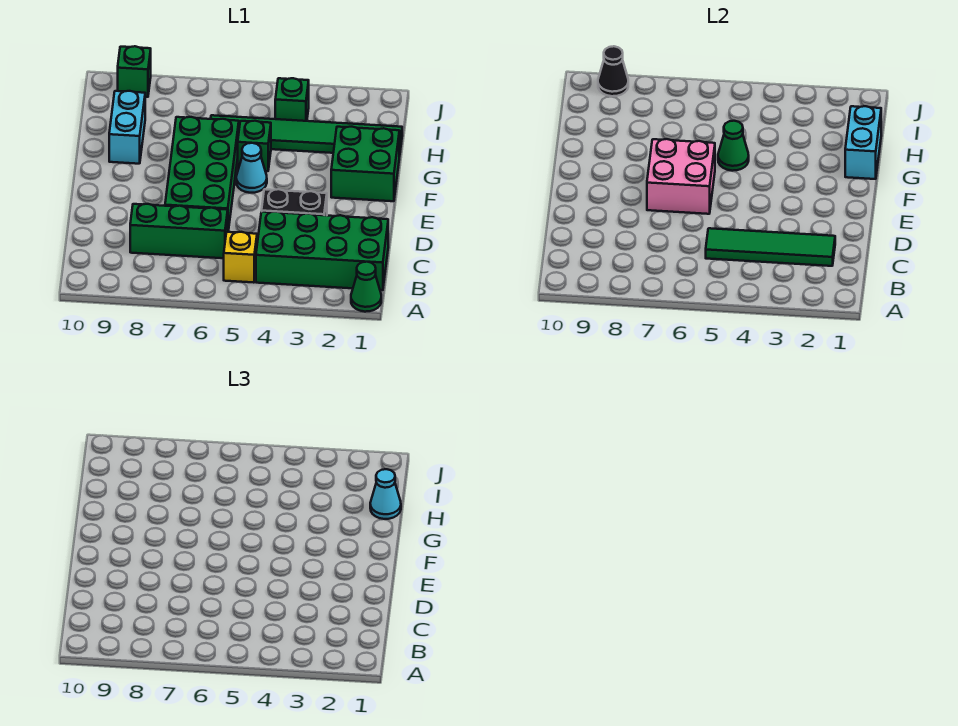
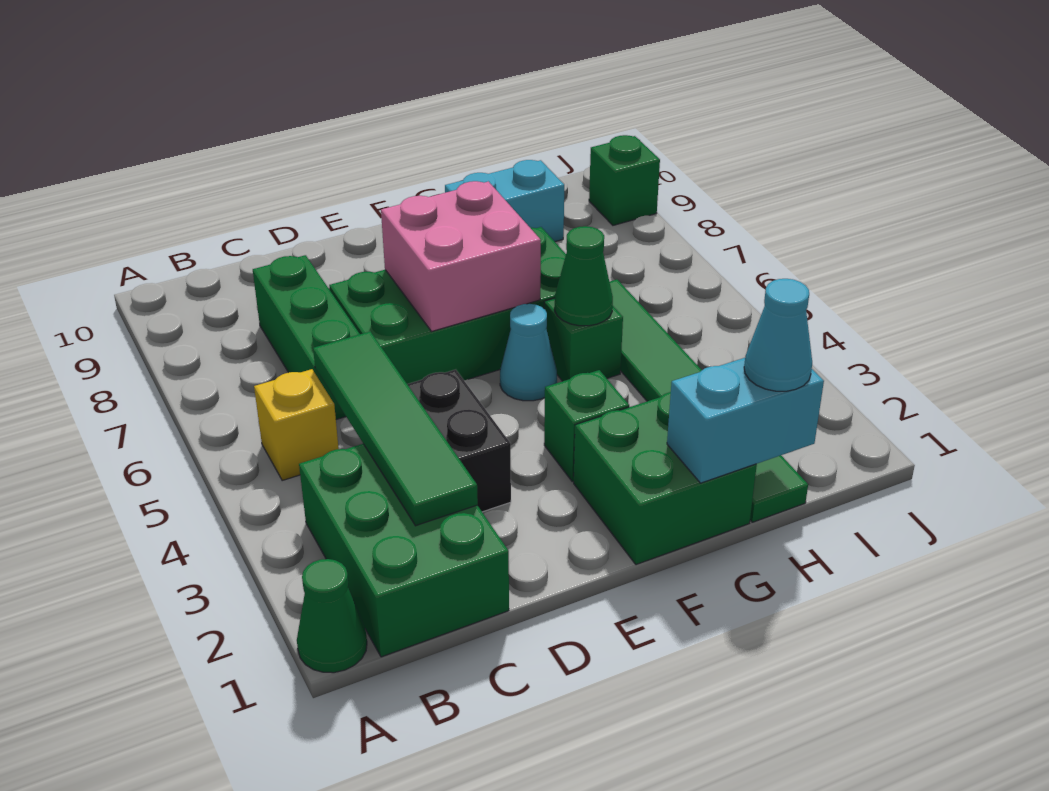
green 2x4 brick [256,212,388,290] -> green 2x3 brick [299,444,509,657]
green 1x1 brick [275,78,309,121] -> green 1x1 brick moved to [544,370,629,482]
black 1x1 cone [598,46,628,96] -> none

